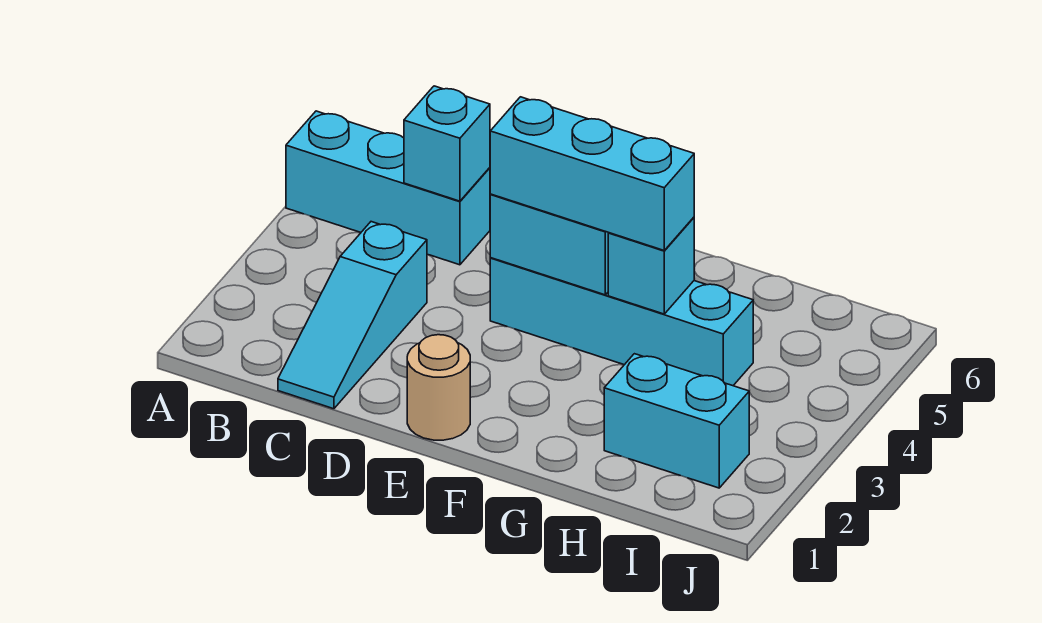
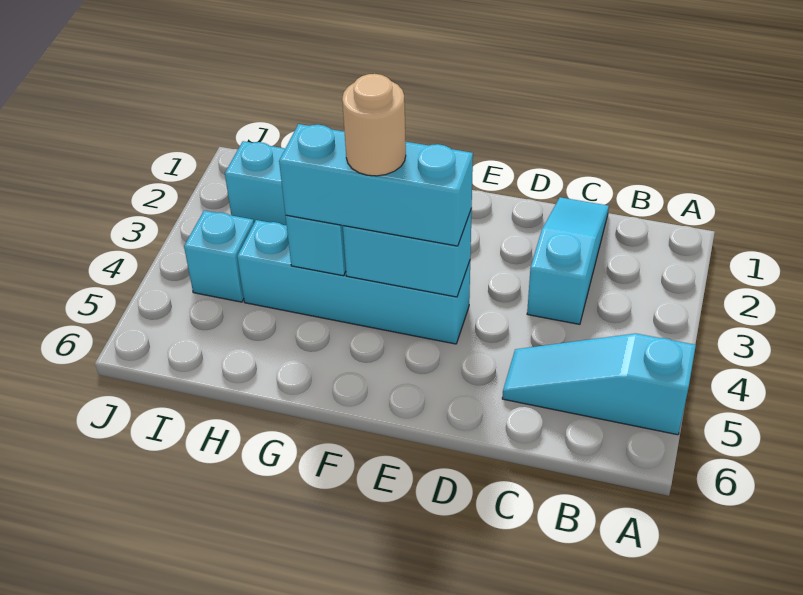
cyan 1x3 brick [286,111,490,265] -> cyan 1x3 slope [502,334,696,435]
cyan 1x1 brick [404,86,490,201] -> cyan 1x1 brick moved to [184,211,254,302]
tan 1x1 round brick [407,335,470,440] -> tan 1x1 round brick moved to [342,74,406,176]

